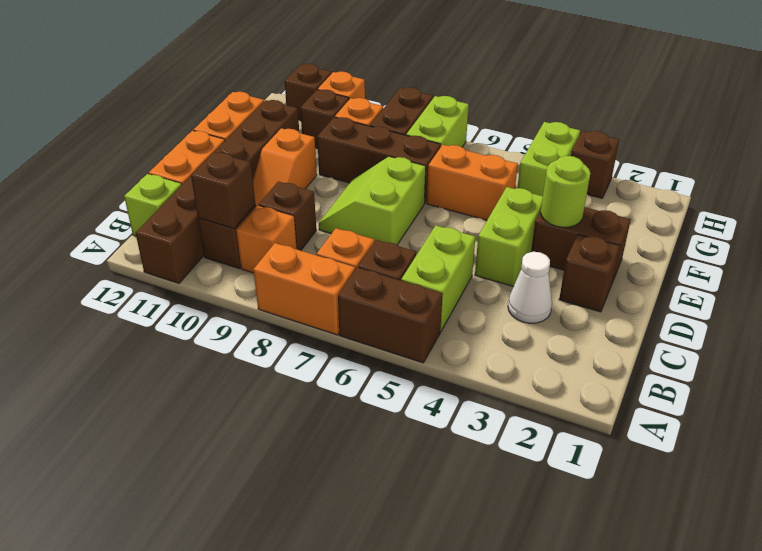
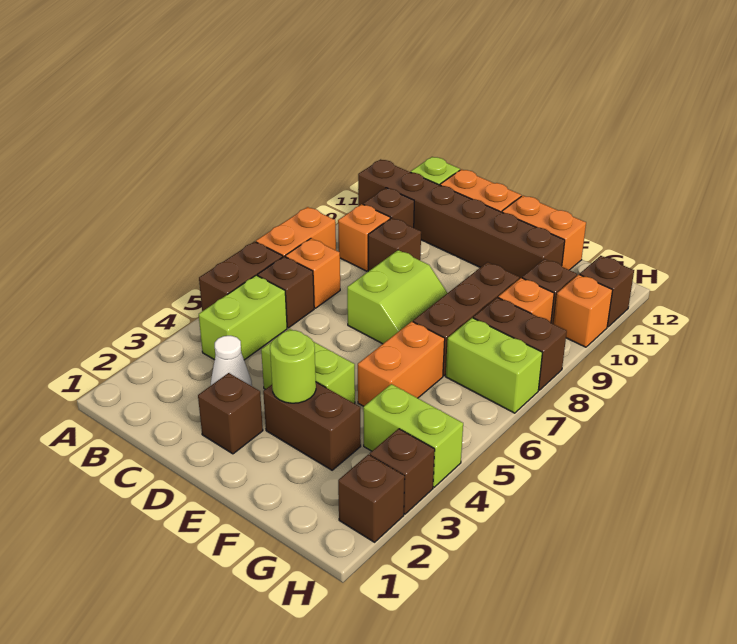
lime 1x2 brick [401,225,475,332] -> lime 1x2 brick turned to [199,275,287,360]
brown 1x1 brick [191,152,255,229] -> brown 1x1 brick moved to [338,454,405,542]
lime 2x2 slope [319,156,426,245] -> lime 2x2 slope turned to [347,250,447,344]
orange 1x2 slope [253,128,317,206] -> none
brown 1x2 brick [531,207,631,283] -> brown 1x2 brick turned to [263,382,361,470]

